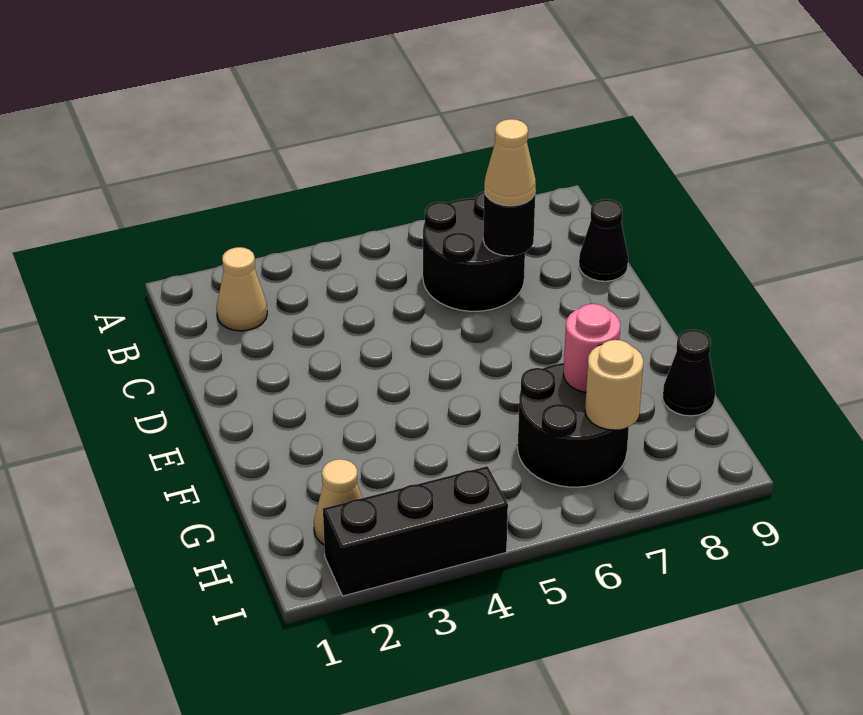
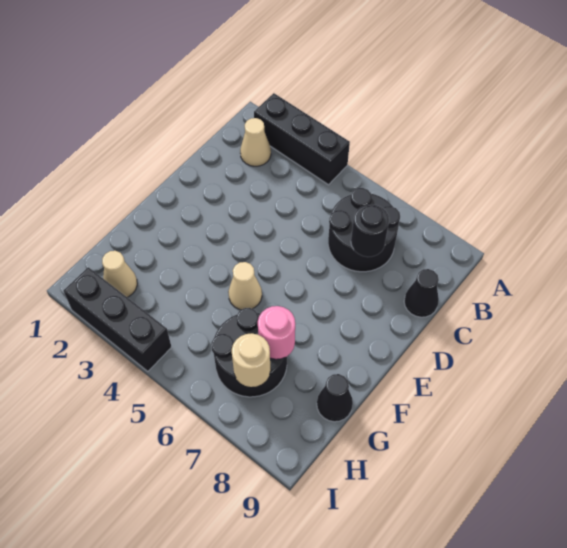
none -> black 1x3 brick [254,93,350,185]
tan 1x1 cone [484,119,536,206] -> tan 1x1 cone moved to [228,262,262,310]

